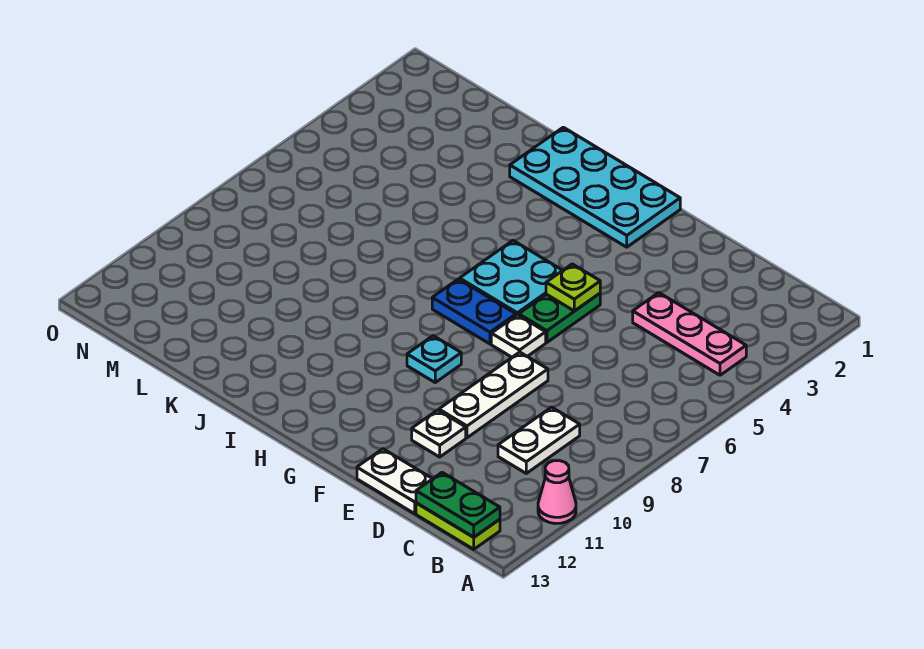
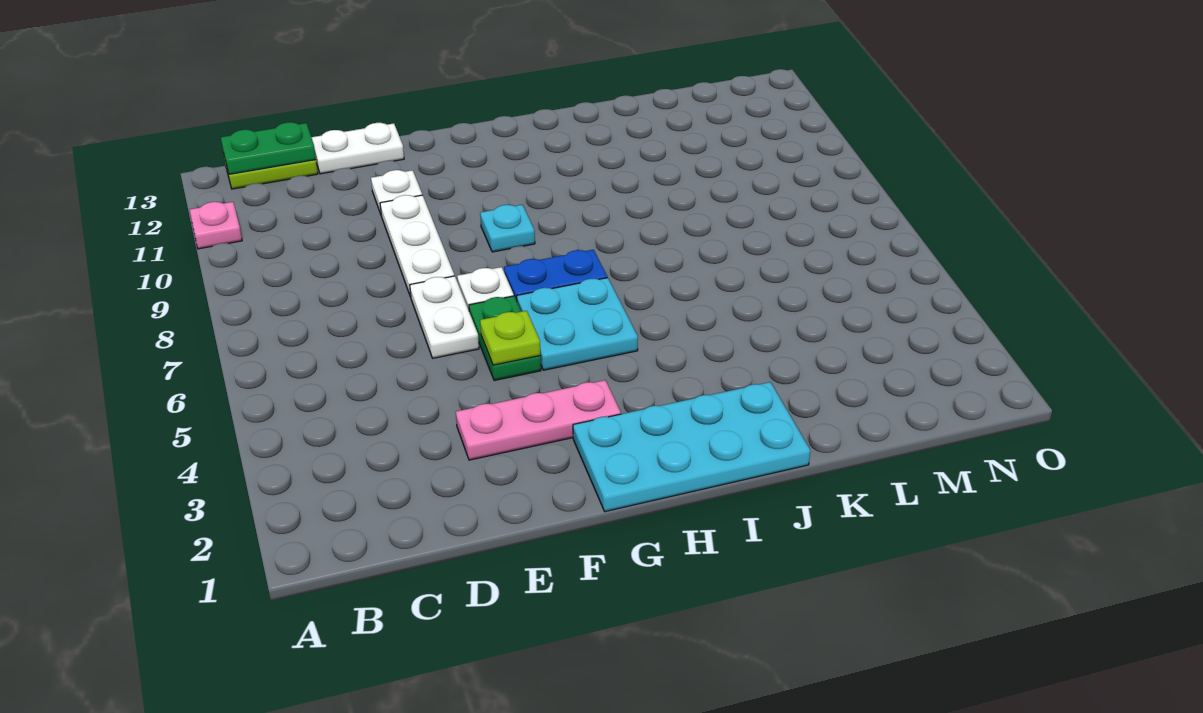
pink 1x1 cone [538,461,576,523] -> pink 1x1 plate [190,202,242,249]
pink 1x3 plate [633,293,746,375] -> pink 1x3 plate moved to [456,380,621,460]
white 1x2 plate [498,407,580,473] -> white 1x2 plate moved to [410,276,479,358]

